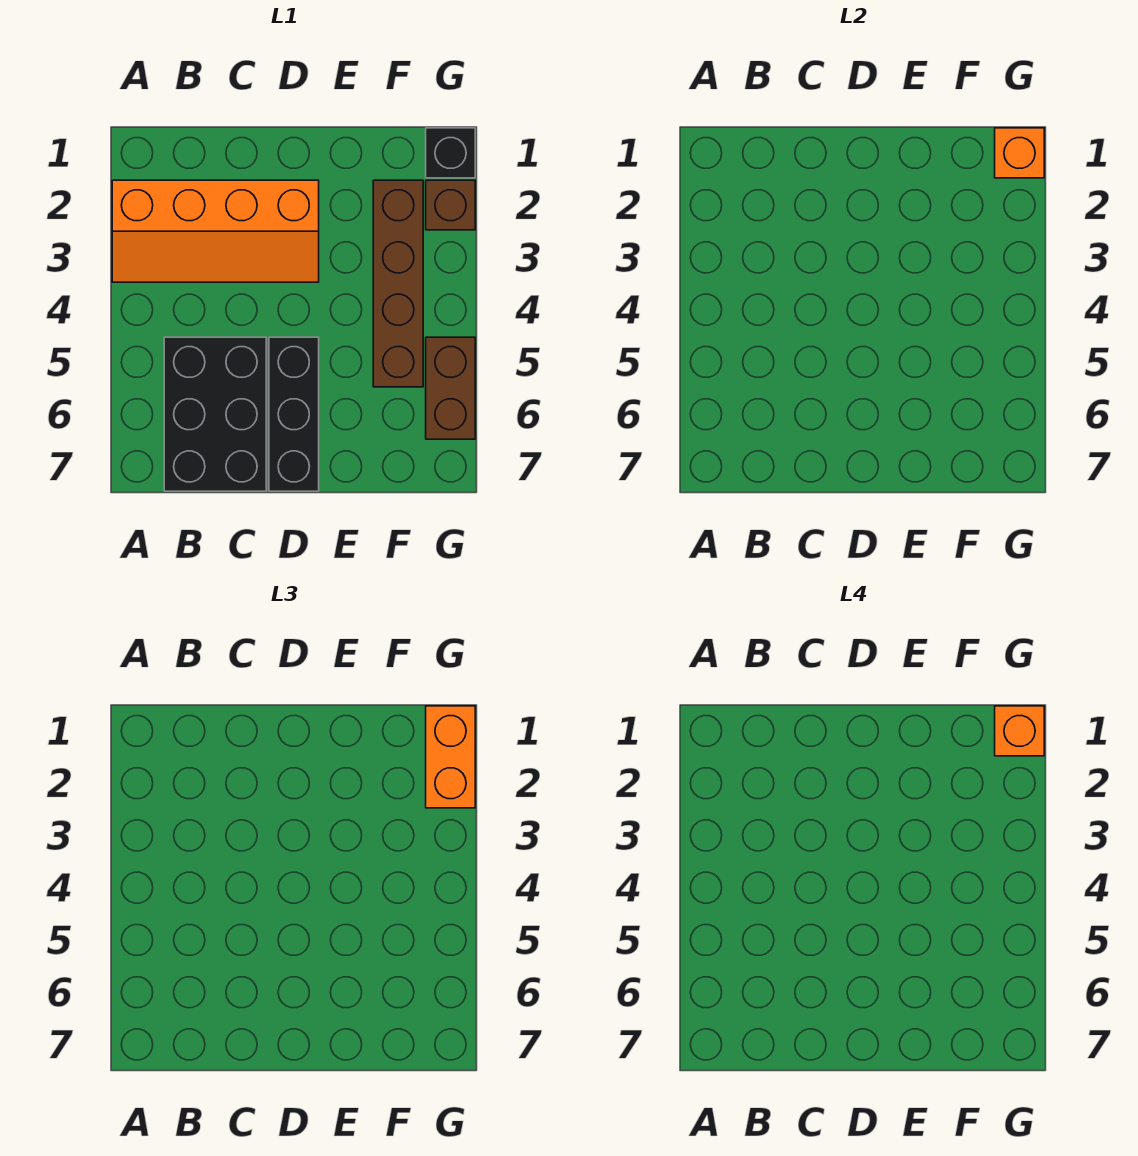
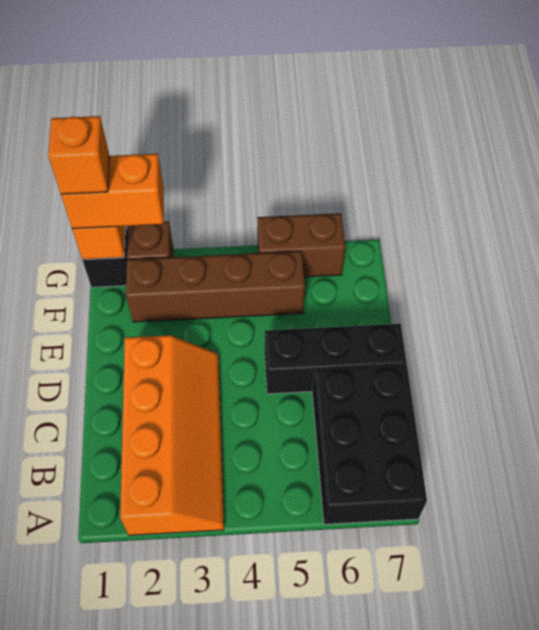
black 2x3 brick [164,337,266,491] -> black 2x3 brick turned to [312,365,427,524]

